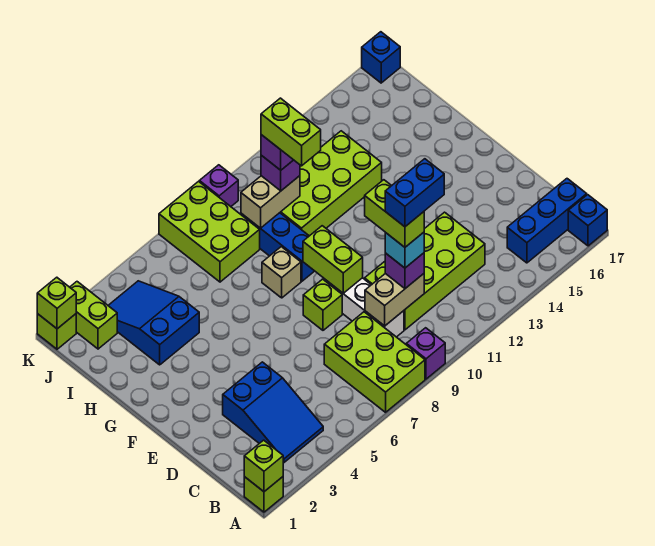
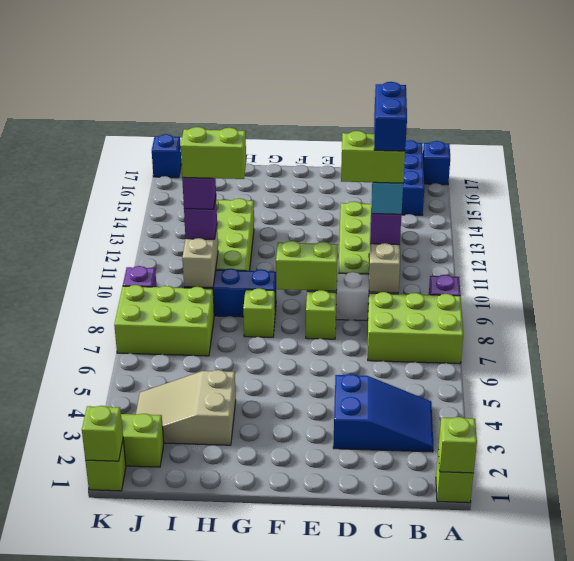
tan 1x1 brick [262,247,301,298] -> lime 1x1 brick [243,288,275,337]
blue 2x3 slope [108,281,199,365] -> tan 2x3 slope [136,370,236,445]

